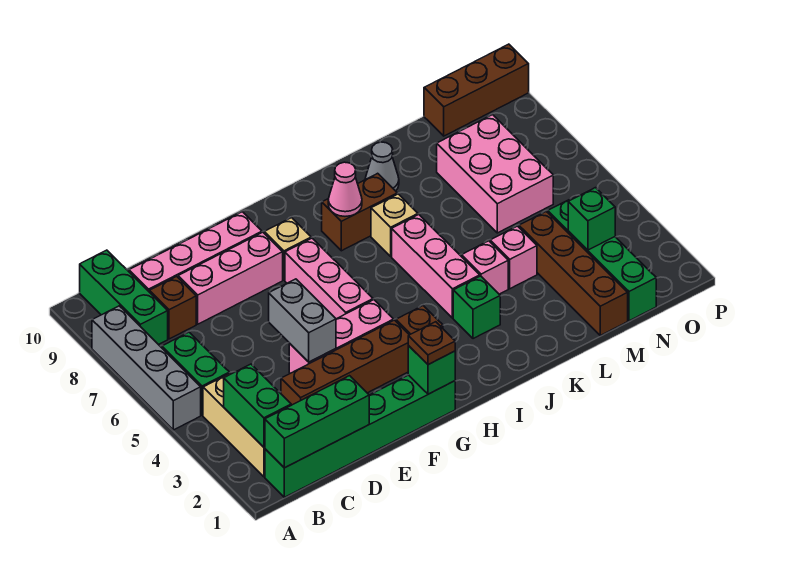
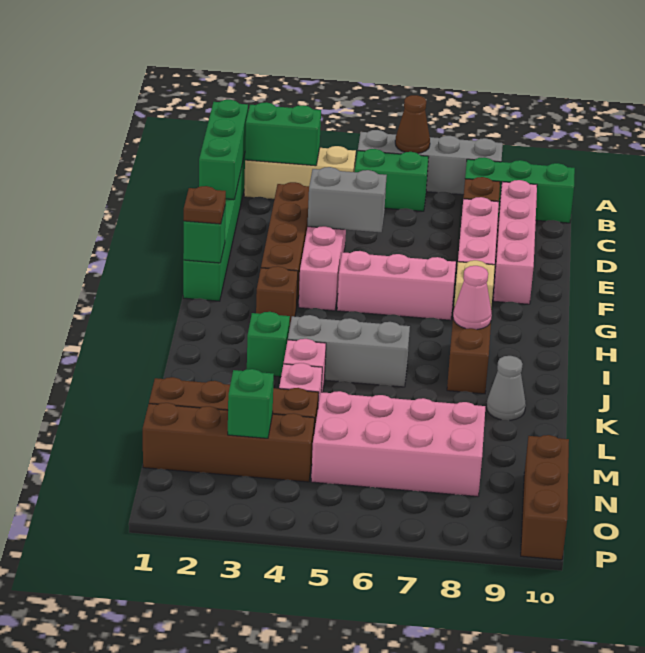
none -> brown 1x1 cone [395,95,430,153]
pink 1x3 brick [392,215,480,318] -> grey 1x3 brick [288,315,410,387]
tan 1x1 brick [371,194,418,256] -> none
pink 2x3 brick [437,115,553,233] -> pink 2x4 brick [311,391,485,496]
green 1x4 brick [548,197,656,321] -> brown 1x4 brick [143,403,315,482]

